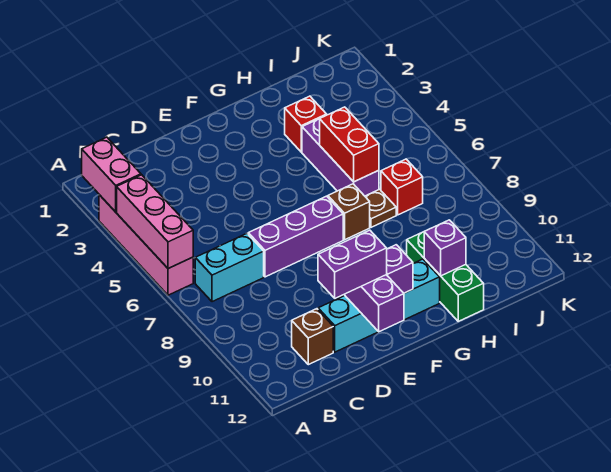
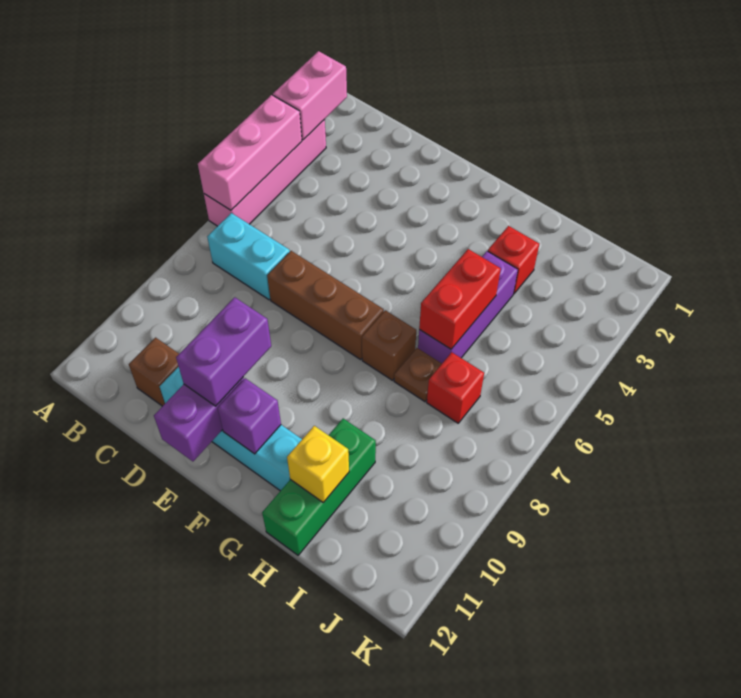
purple 1x3 brick [248,196,343,277] -> brown 1x3 brick [267,251,384,359]
purple 1x2 brick [318,230,387,298] -> purple 1x2 brick turned to [176,297,271,406]
purple 1x1 brick [424,220,466,276] -> yellow 1x1 brick [287,426,349,503]

